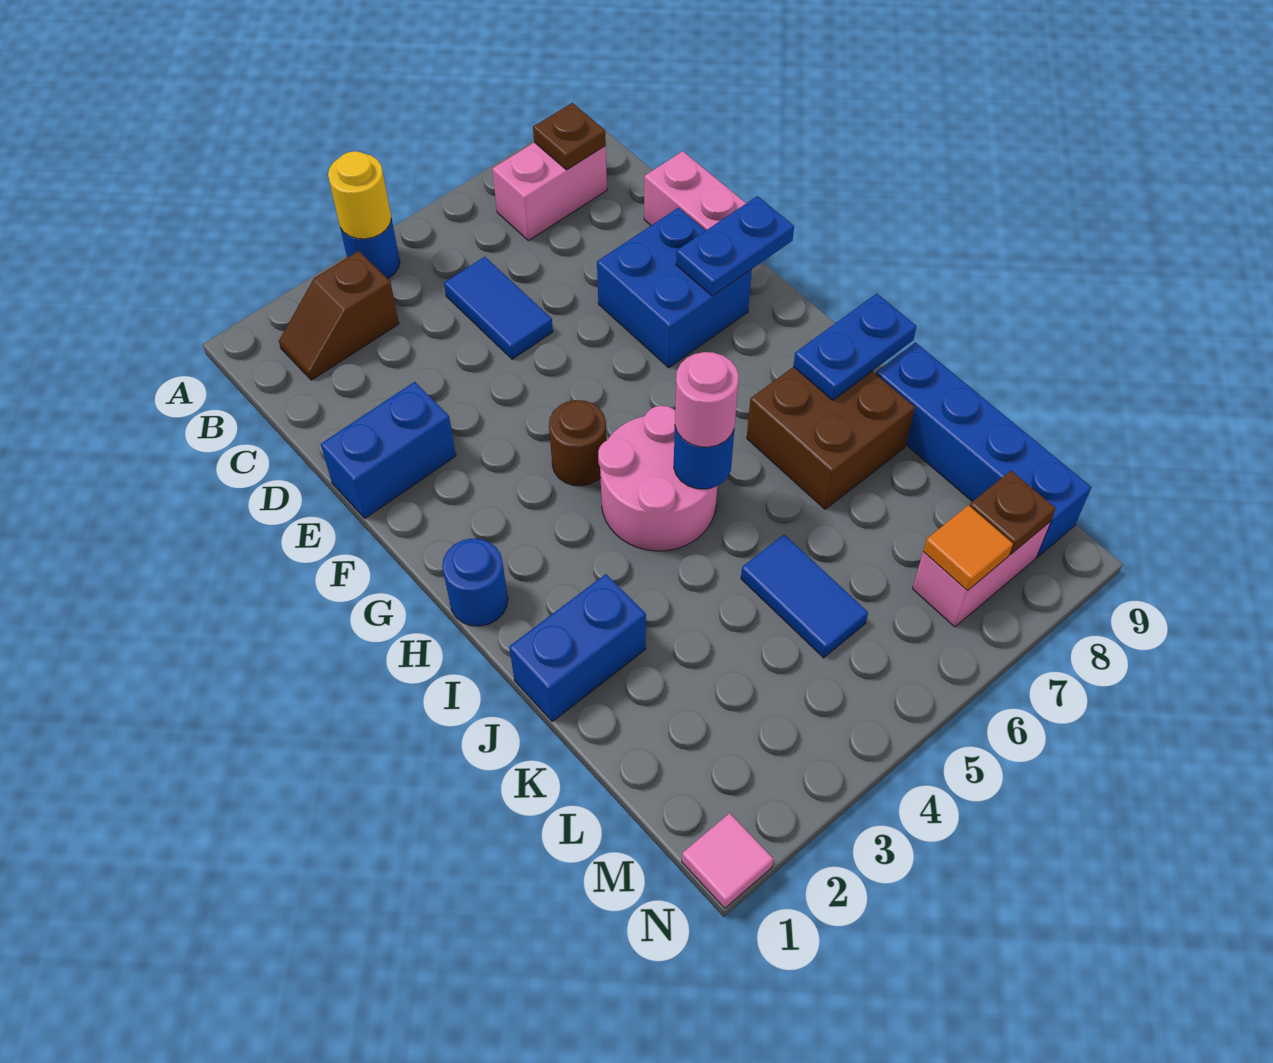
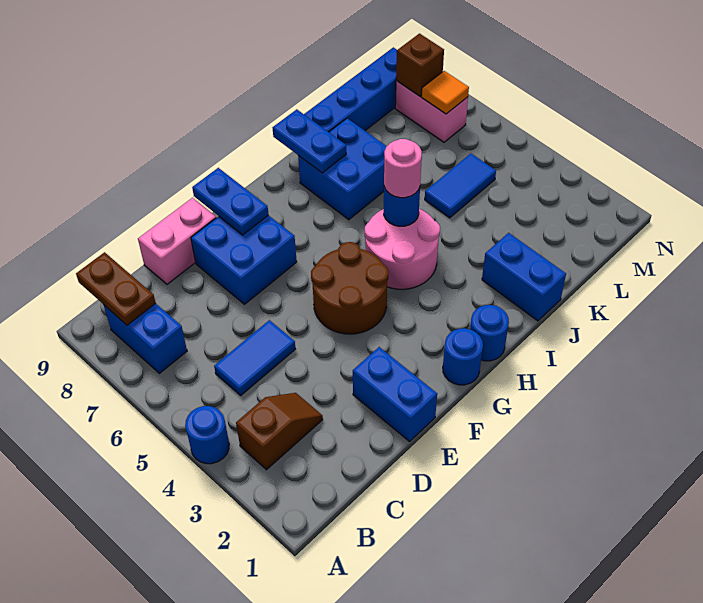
yellow 1x1 round brick [328,151,391,239] -> none
brown 1x2 slope [279,251,399,380] -> brown 1x2 slope turned to [236,393,323,470]
pink 1x2 brick [492,142,607,241] -> blue 1x2 brick [104,303,187,373]
brown 1x1 plate [533,103,606,170] -> brown 1x2 plate [76,252,156,325]
none -> blue 1x1 round brick [443,328,483,385]
brown 1x1 round brick [549,400,607,486] -> brown 2x2 round brick [311,242,388,334]
brown 2x2 brick [747,367,915,509] -> blue 2x2 brick [298,118,387,220]
brown 1x1 plate [970,471,1056,555] -> brown 1x1 brick [396,34,444,96]
pink 1x1 tile [682,813,773,908] -> none

